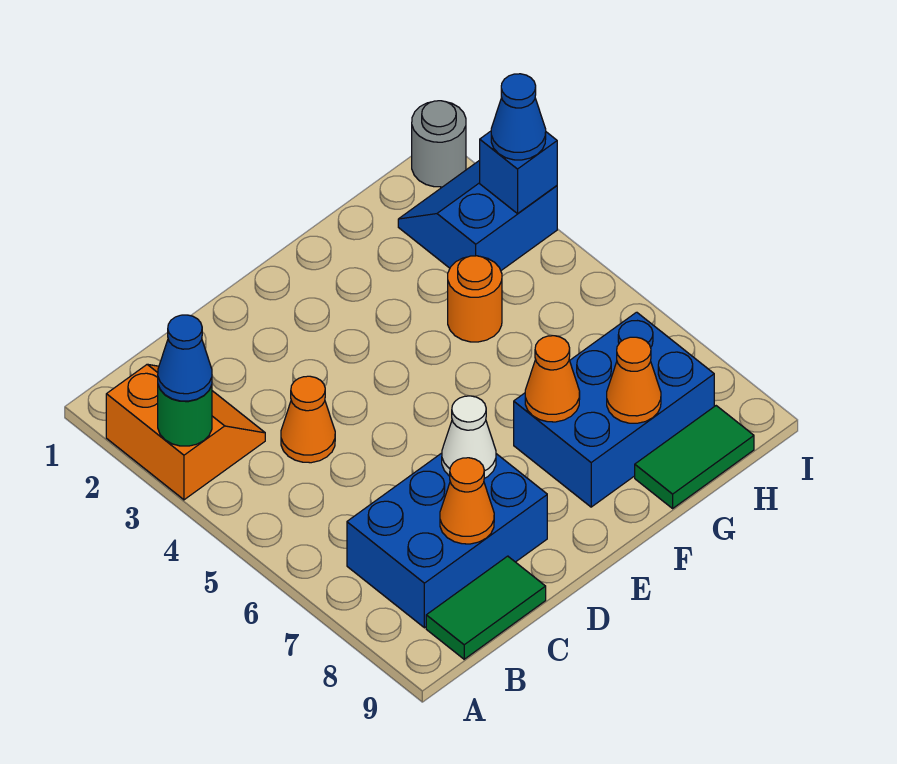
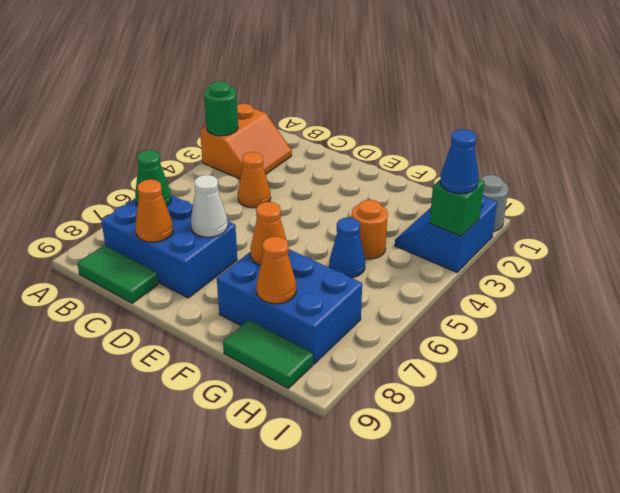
blue 1x1 cone [158,315,212,401] -> blue 1x1 cone moved to [329,218,365,278]
none -> green 1x1 cone [135,150,171,206]
blue 2x2 slope [398,160,557,270] -> blue 2x2 slope turned to [395,195,497,272]
blue 1x1 brick [480,131,557,214] -> green 1x1 brick [430,179,484,236]

